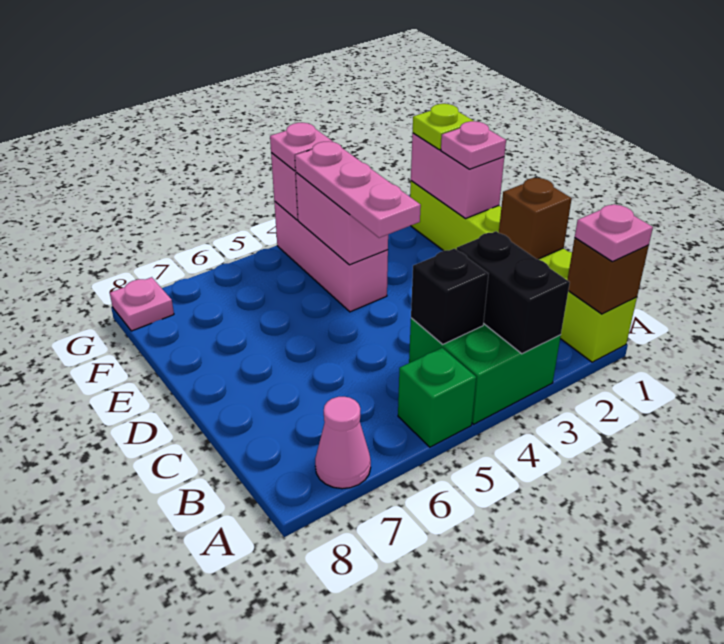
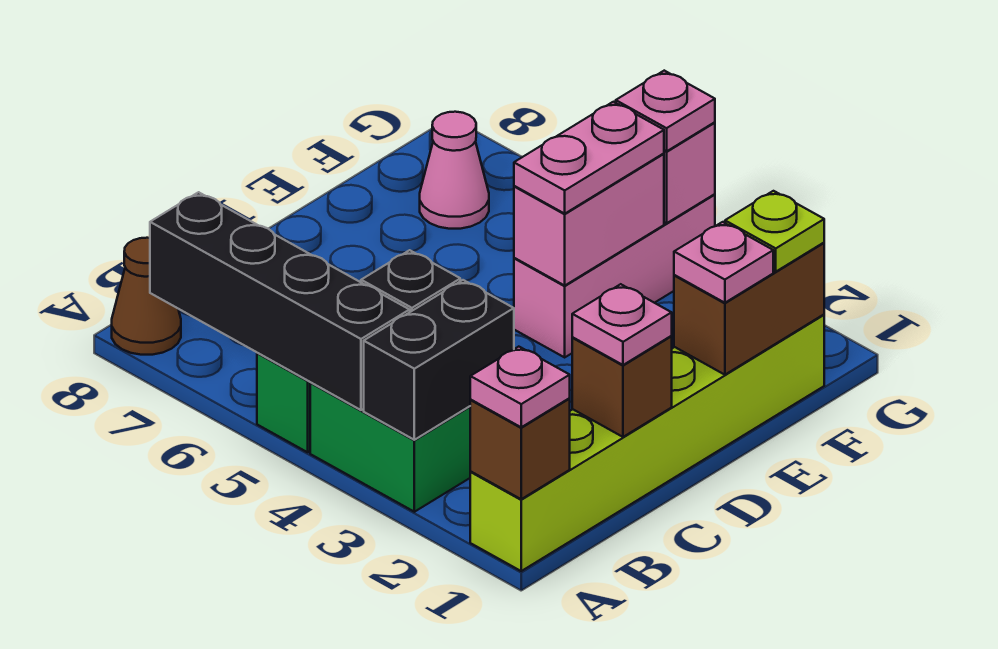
none -> black 1x4 brick [150,192,410,410]
pink 1x1 cone [315,397,371,489] -> pink 1x1 cone moved to [420,112,489,229]
none -> brown 1x1 cone [112,238,181,355]
pink 1x3 plate [295,141,421,238] -> pink 1x2 plate [514,102,664,214]
pink 1x2 brick [411,133,504,218] -> brown 1x2 brick [674,243,824,375]
pink 1x1 plate [110,277,174,331] -> pink 1x1 plate moved to [572,284,672,365]

